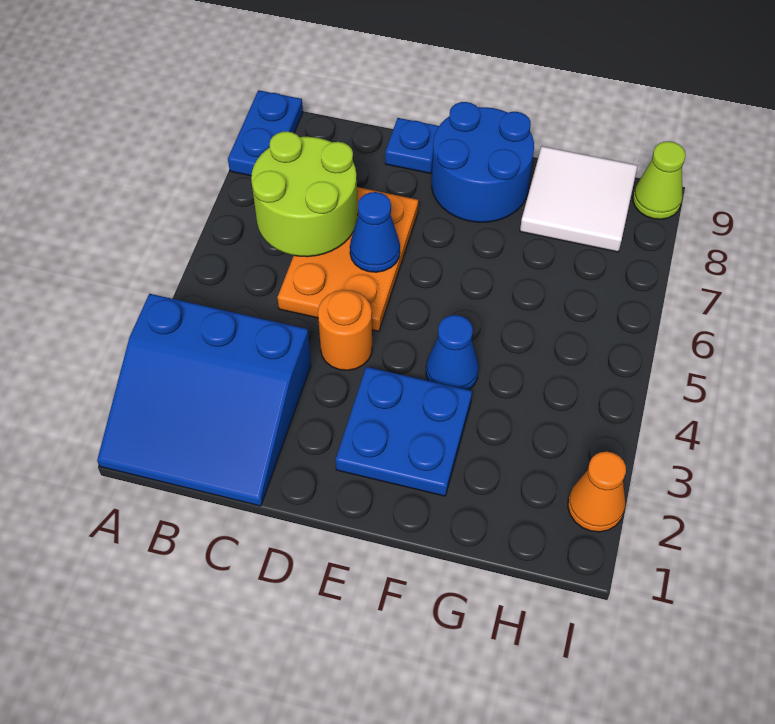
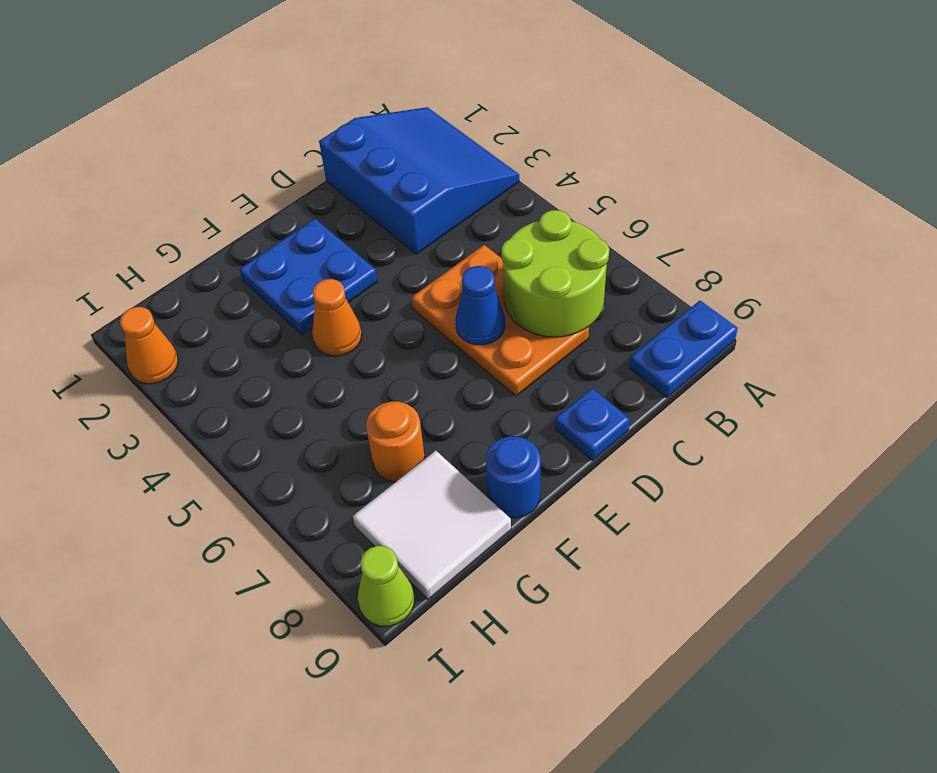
blue 3x3 slope [97,294,311,506] -> blue 3x3 slope turned to [319,107,519,254]
blue 1x2 plate [228,90,303,176] -> blue 1x2 plate turned to [630,301,738,398]
orange 1x1 round brick [318,290,372,370] -> orange 1x1 round brick moved to [366,402,425,482]
blue 2x2 round brick [432,102,534,222] -> blue 1x1 round brick [486,436,541,518]
blue 1x1 cone [426,315,479,390] -> orange 1x1 cone [312,279,362,356]

